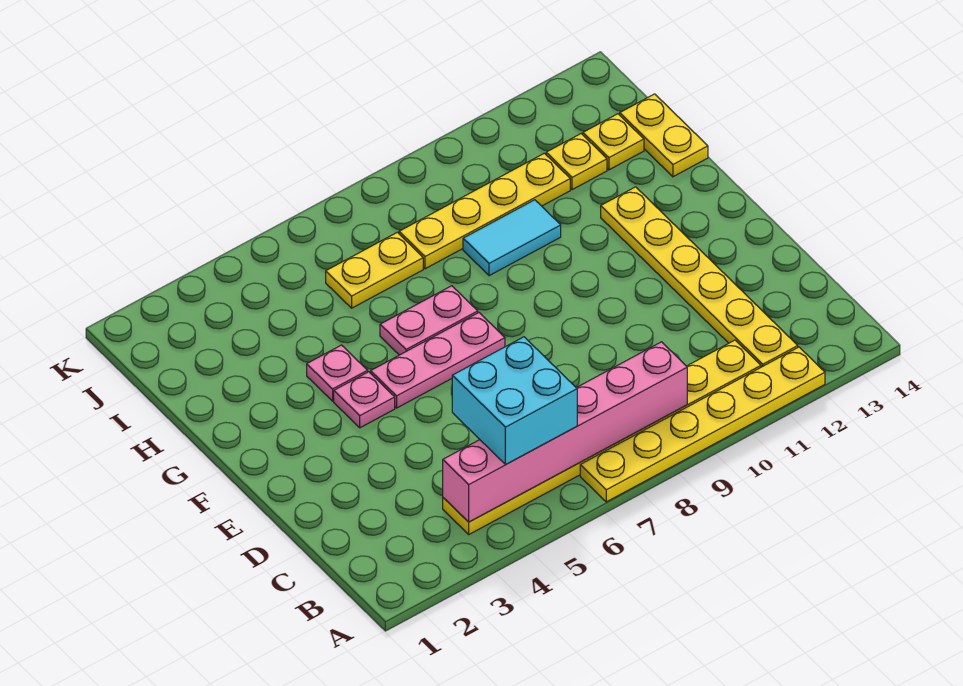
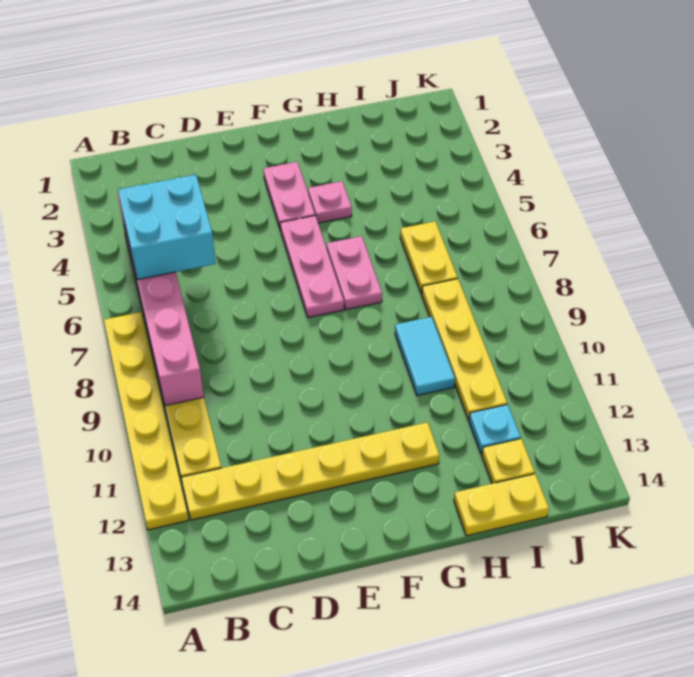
pink 1x1 plate [334,372,395,428] -> pink 1x2 plate [263,162,315,230]
yellow 1x1 plate [546,134,607,190] -> cyan 1x1 plate [469,405,521,454]

